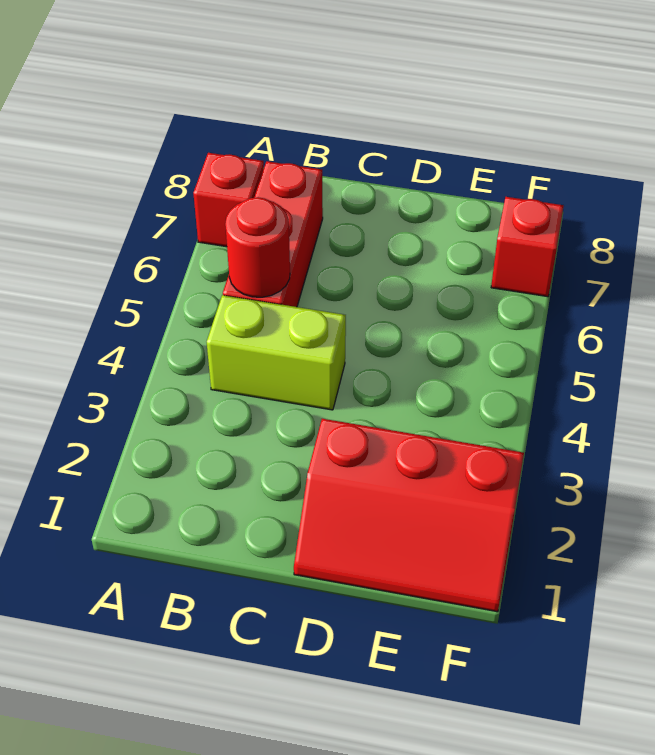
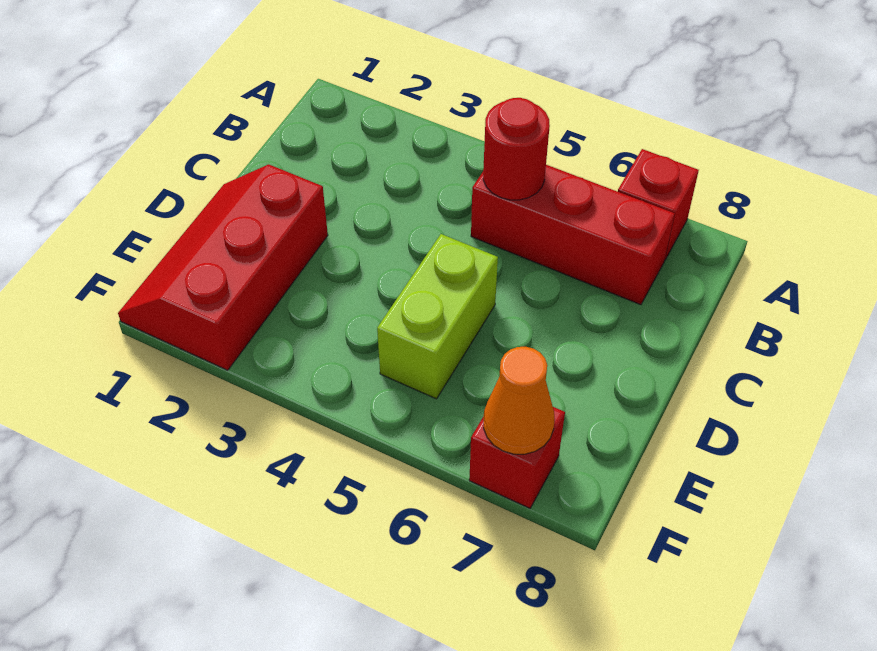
lime 1x2 brick [207,295,346,410] -> lime 1x2 brick moved to [377,234,498,399]
none -> orange 1x1 cone [484,347,554,454]

